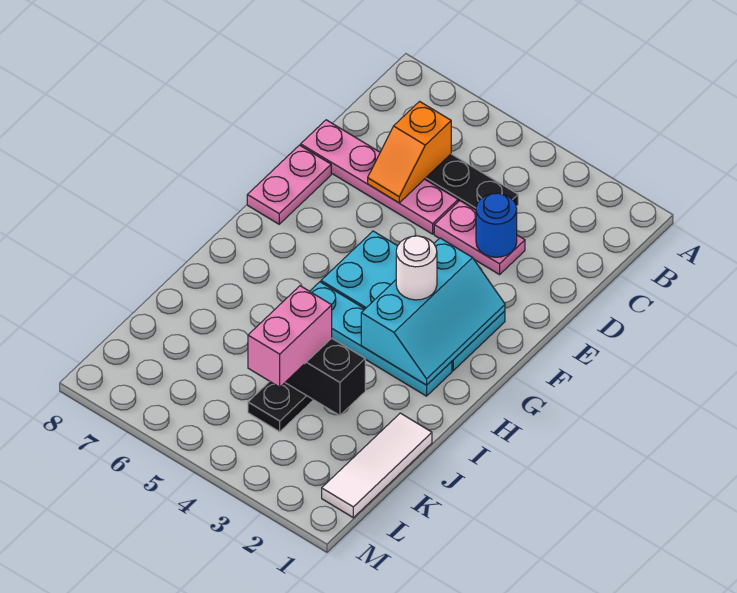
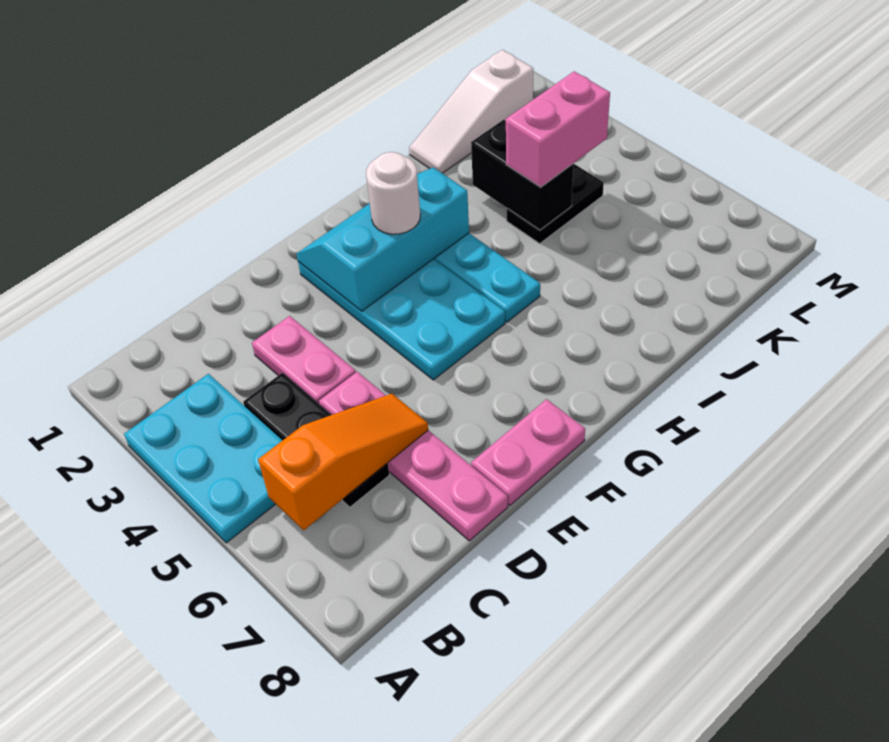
none -> cyan 2x3 plate [124,374,283,543]
orange 1x2 slope [368,101,451,203] -> orange 1x3 slope [258,394,428,530]
blue 1x1 round brick [476,193,517,257] -> none
white 1x3 tile [322,413,432,518] -> white 1x3 slope [409,50,533,173]

